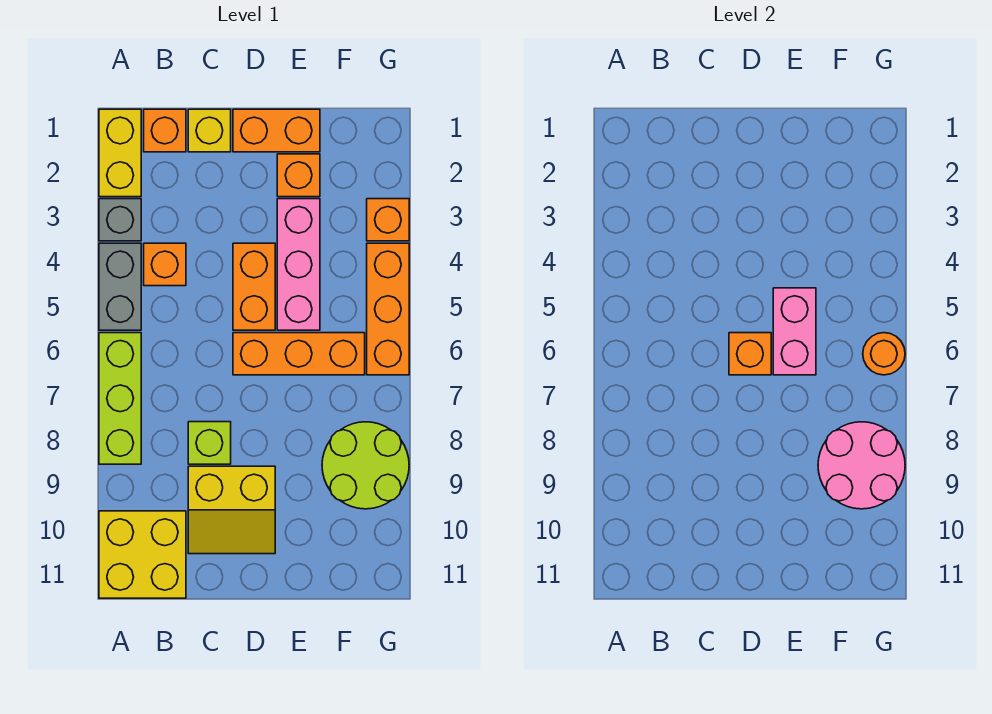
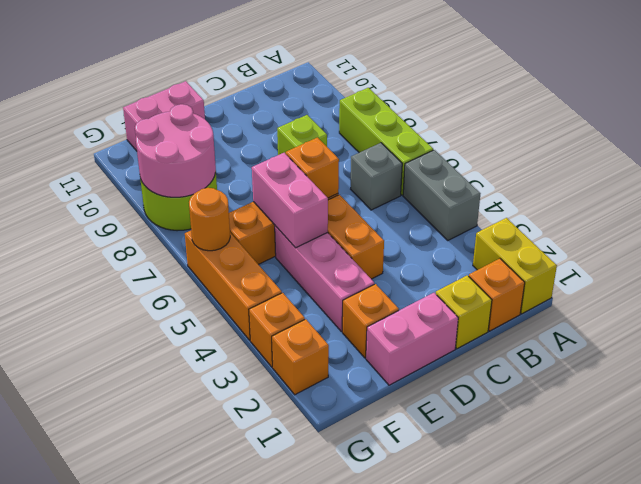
grey 1x1 brick [99,199,141,241] -> grey 1x1 brick moved to [351,143,402,210]
yellow 2x2 brick [99,511,186,598] -> none
orange 1x1 brick [144,243,186,286] -> orange 1x1 brick moved to [272,319,329,395]
yellow 2x2 slope [188,466,275,554] -> none
orange 1x2 brick [233,109,320,152] -> pink 1x2 brick [366,293,458,385]
none -> pink 1x2 brick [123,81,205,151]

